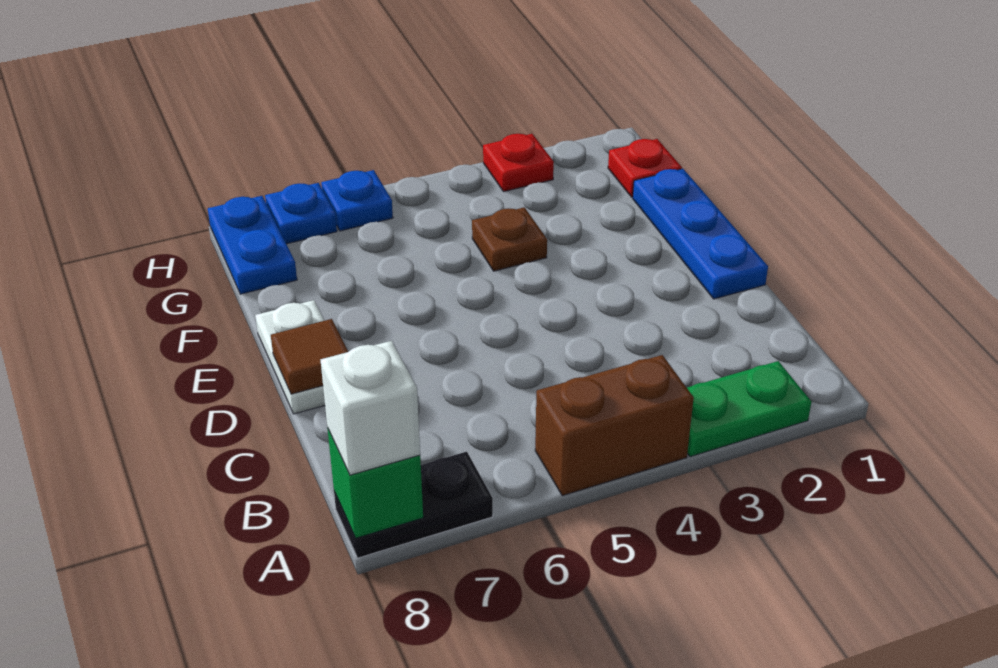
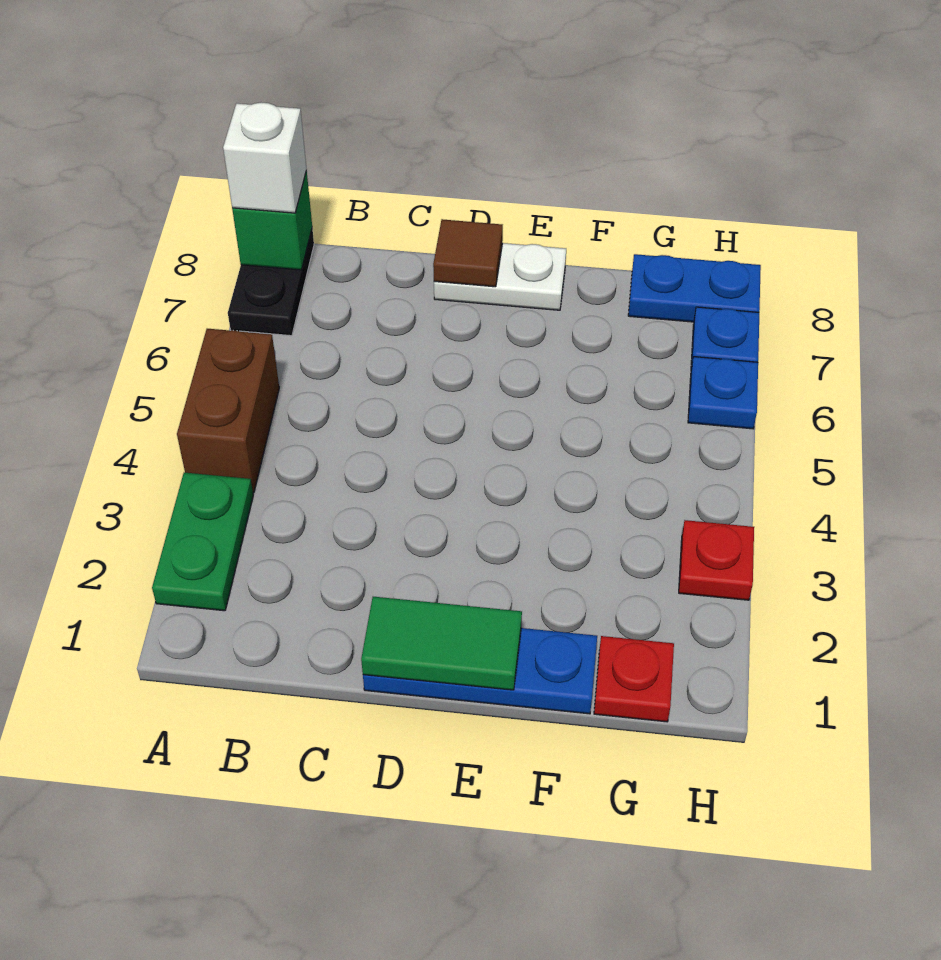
none -> green 1x2 tile [361,597,522,690]
brown 1x1 plate [472,207,547,271] -> none

